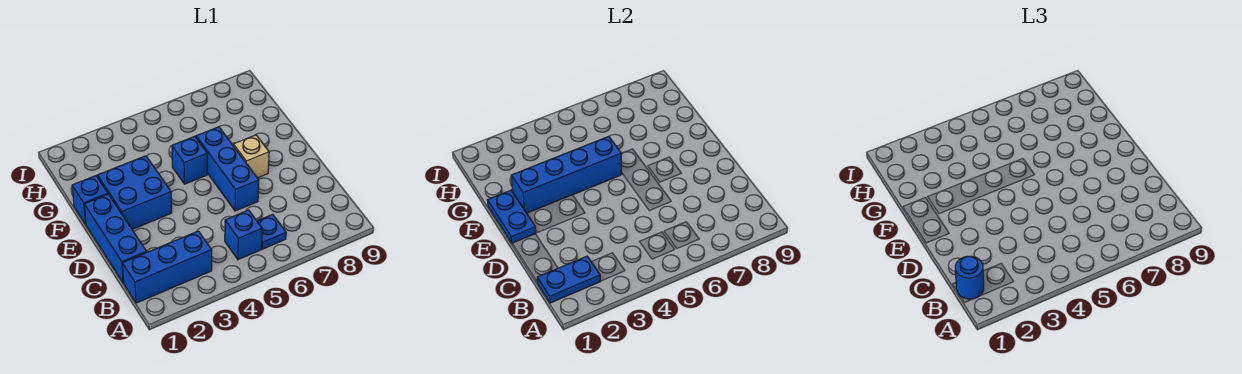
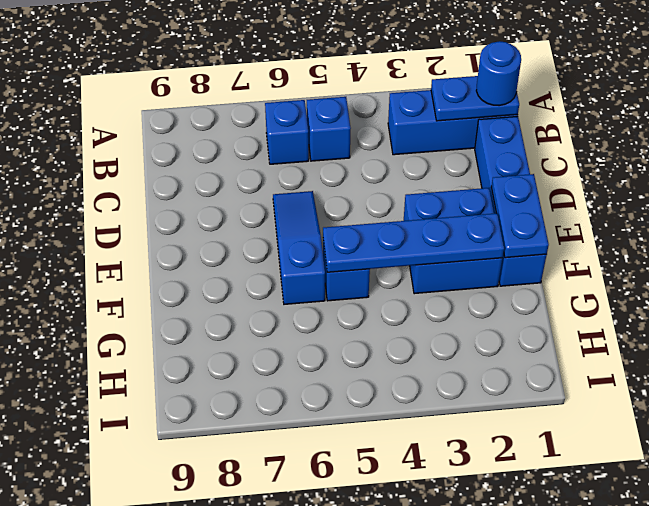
blue 1x1 plate [257,214,286,249] -> blue 1x1 brick [265,100,309,164]
blue 1x3 brick [196,127,259,211] -> blue 1x3 slope [273,191,325,304]
tan 1x1 brick [233,135,269,178] -> none
blue 1x4 brick [511,136,621,213] -> blue 1x4 plate [323,213,504,272]

